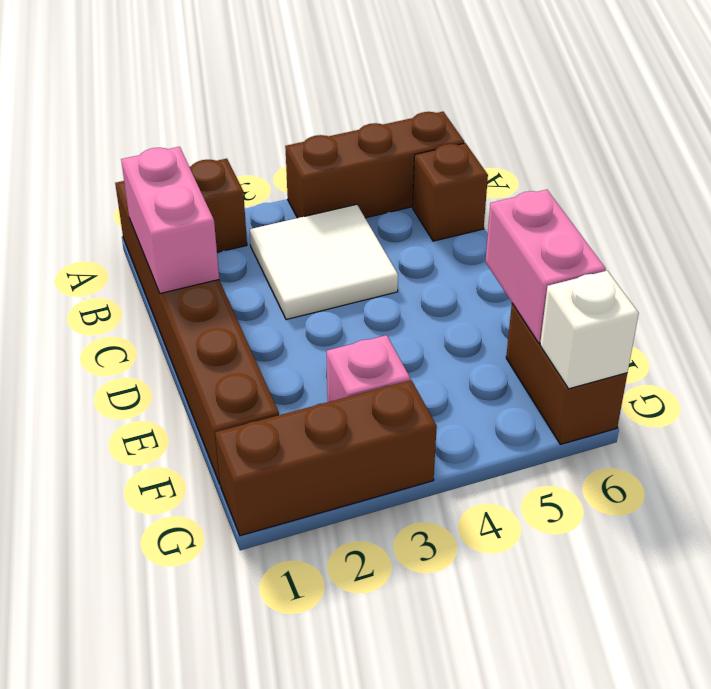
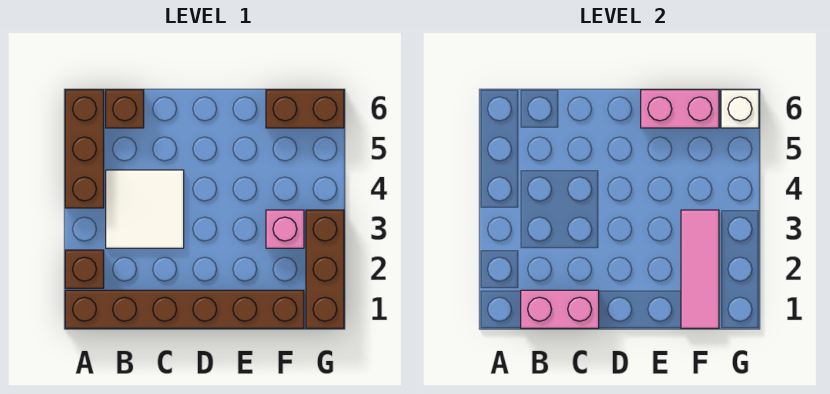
none -> pink 1x3 tile [681,210,719,328]

